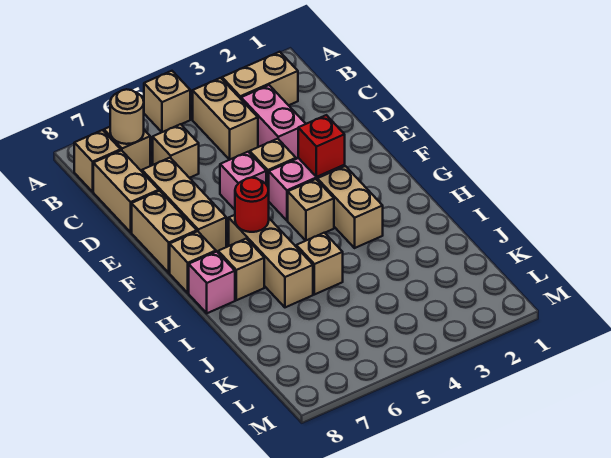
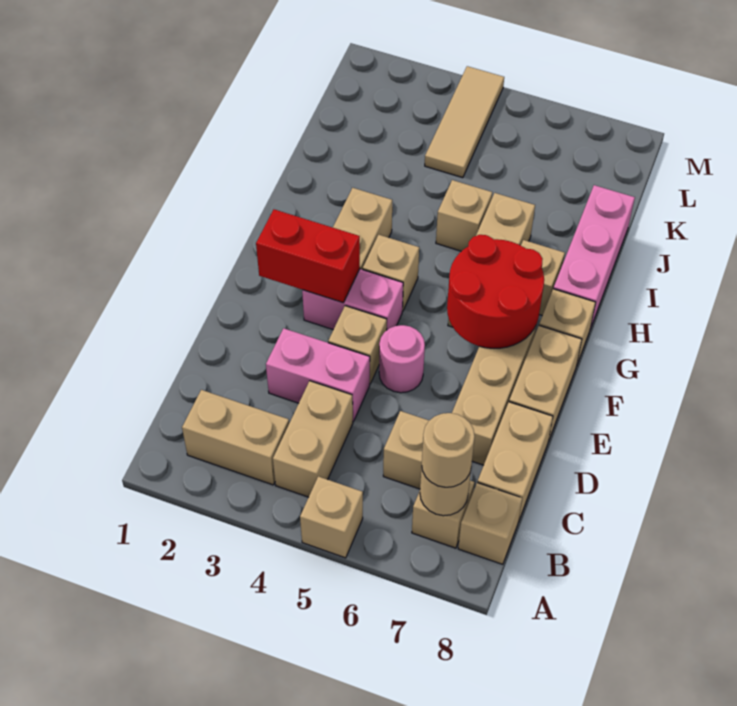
none -> tan 1x1 round brick [422,413,475,487]
pink 1x2 brick [241,85,306,159] -> pink 1x2 brick turned to [266,328,370,422]
pink 1x1 brick [220,152,266,210] -> pink 1x1 round brick [379,325,425,393]
red 1x1 brick [298,115,345,177] -> red 1x2 brick [256,209,360,303]
red 1x1 round brick [235,178,269,232] -> red 2x2 round brick [447,235,544,348]
pink 1x1 brick [189,252,235,313] -> pink 1x3 brick [554,185,635,329]
none -> tan 1x3 tile [425,66,504,178]

